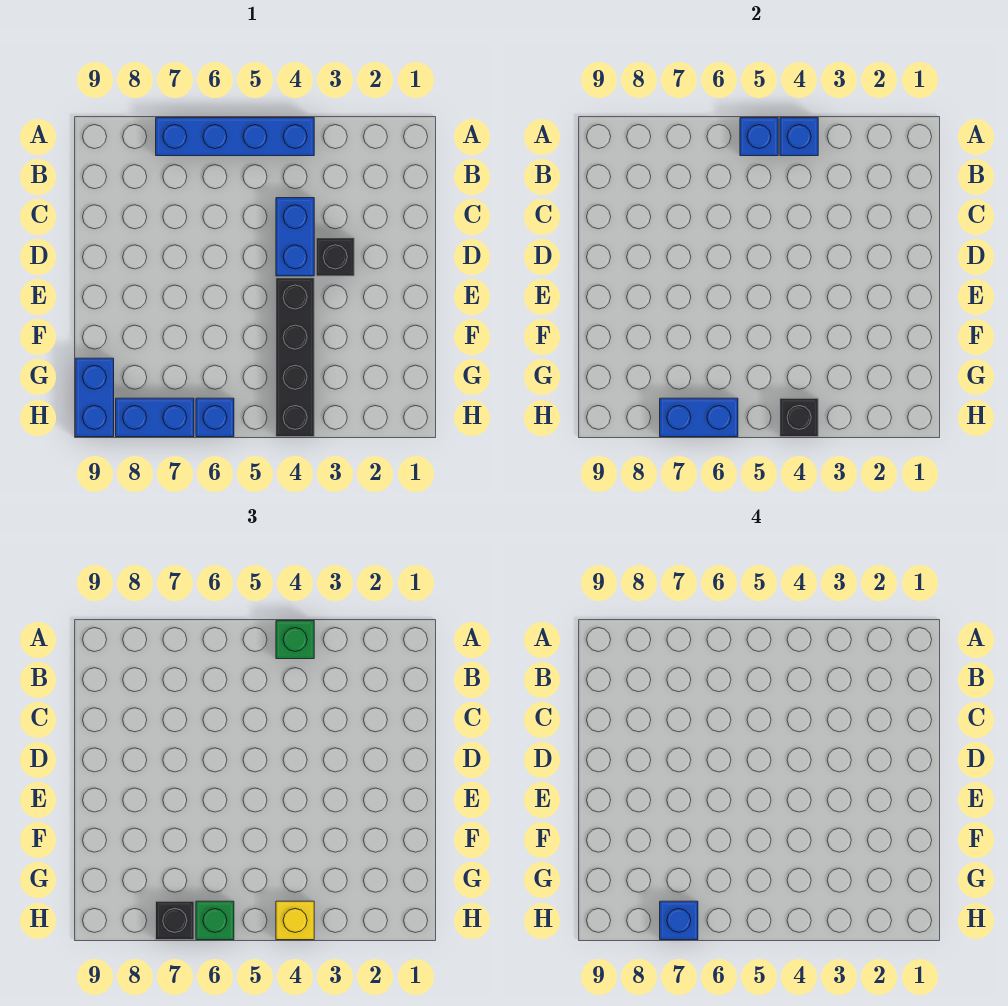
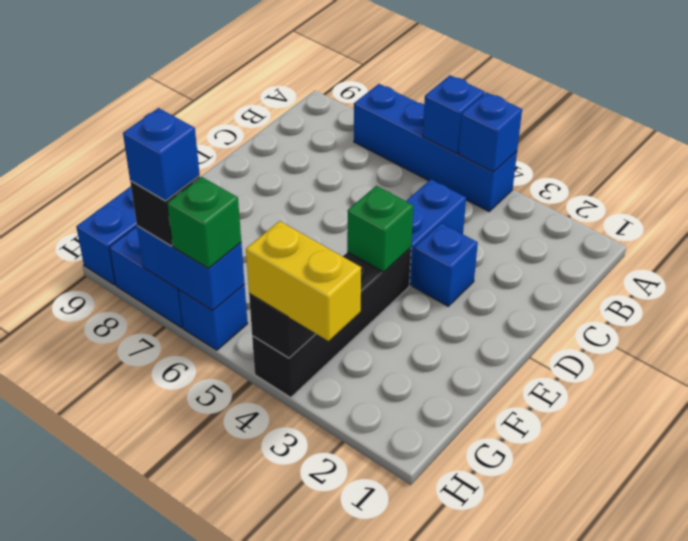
green 1x1 brick [276,621,314,659] -> green 1x1 brick moved to [347,186,413,272]
black 1x1 brick [316,238,354,276] -> blue 1x1 brick [412,223,478,306]
yellow 1x1 brick [276,901,314,940] -> yellow 1x2 brick [246,221,361,341]

